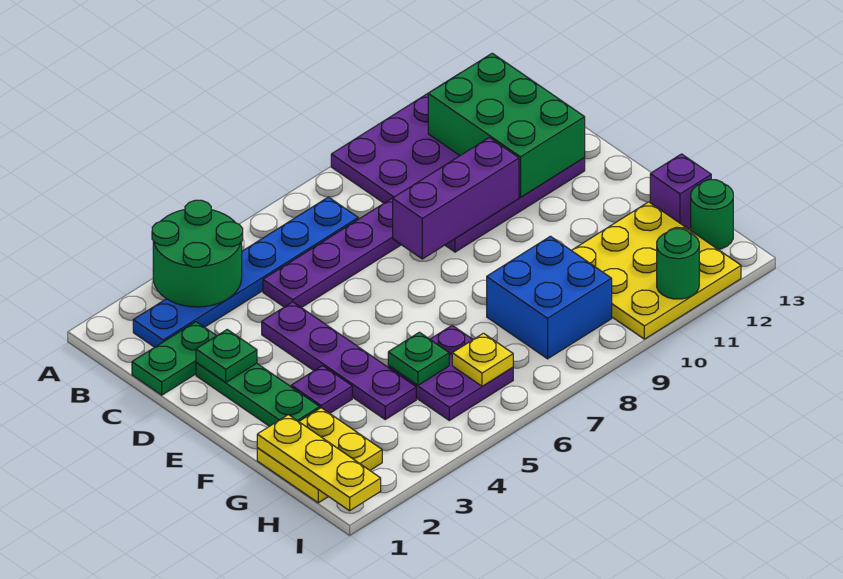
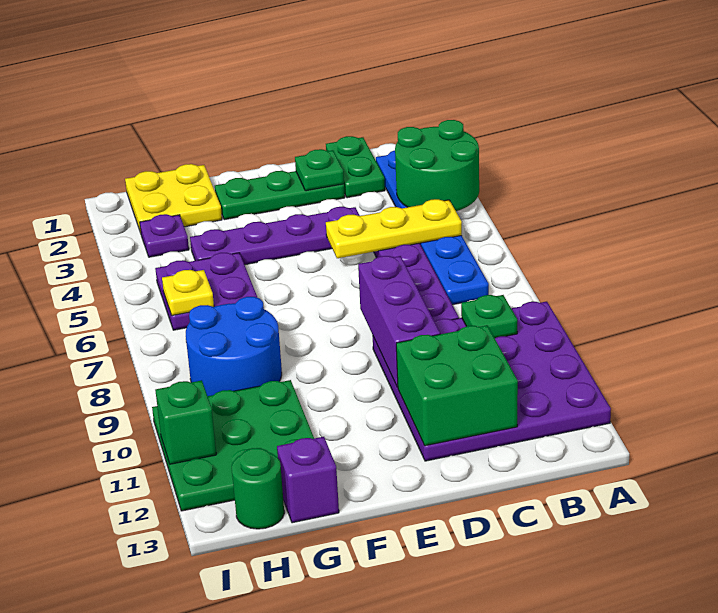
green 2x3 brick [428,53,585,197] -> green 2x2 brick [396,325,518,446]
purple 1x1 plate [291,366,352,413] -> purple 1x1 plate moved to [140,214,189,257]
yellow 1x3 plate [257,415,381,511] -> yellow 1x3 plate moved to [326,199,462,258]
green 1x1 plate [388,332,449,385] -> green 1x1 plate moved to [461,295,517,338]
blue 2x2 brick [487,236,612,359] -> blue 2x2 round brick [186,297,282,396]
yellow 3x3 plate [571,202,741,339] -> green 3x3 plate [152,380,314,511]
green 1x1 round brick [657,229,699,299] -> green 1x1 brick [155,380,216,464]

